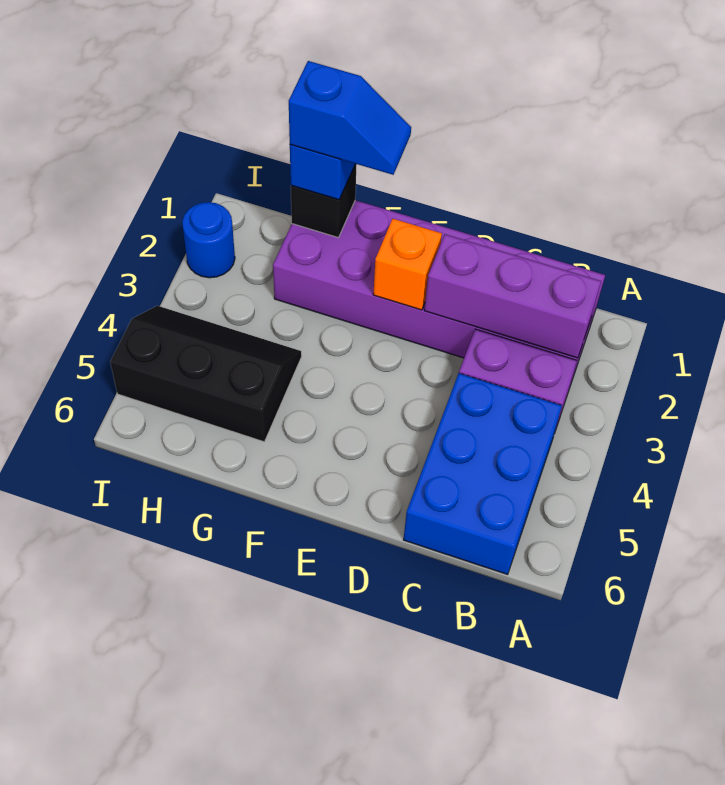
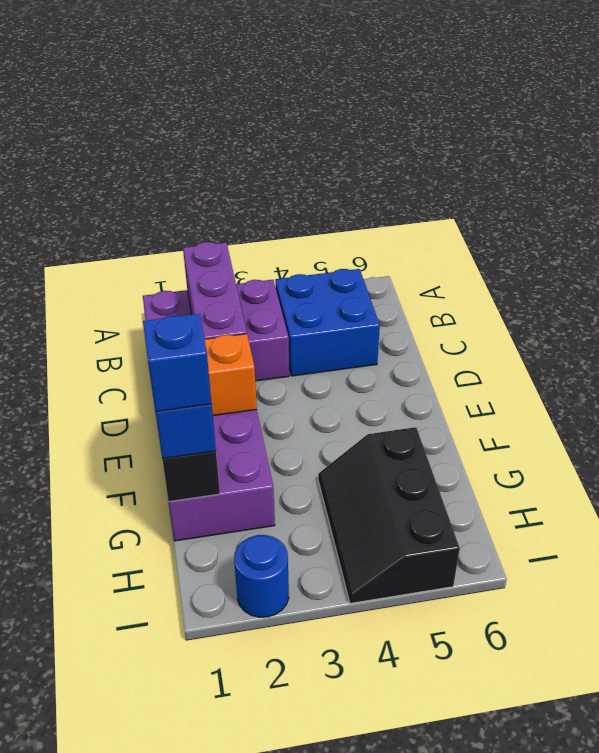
blue 2x3 brick [404,373,562,574] -> blue 2x2 brick [275,269,380,376]

